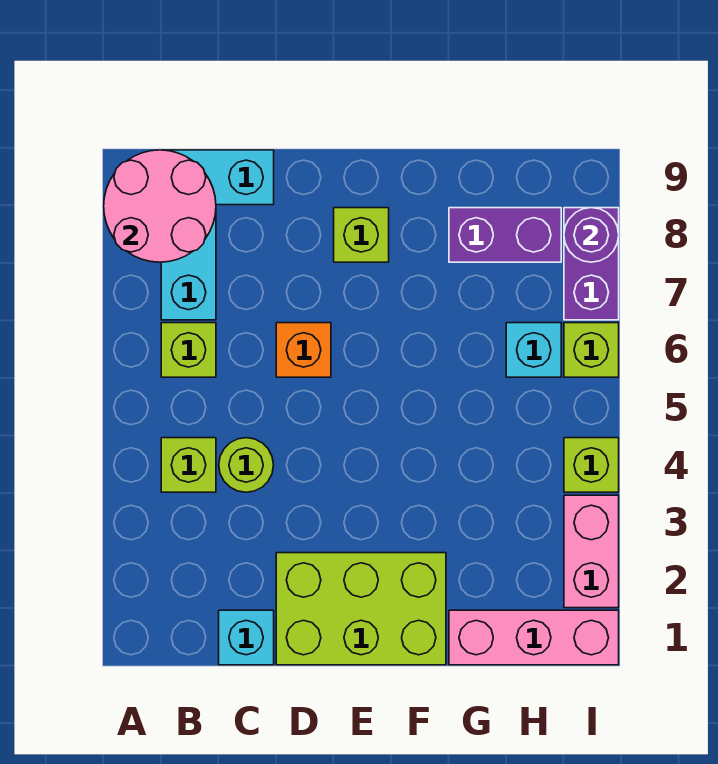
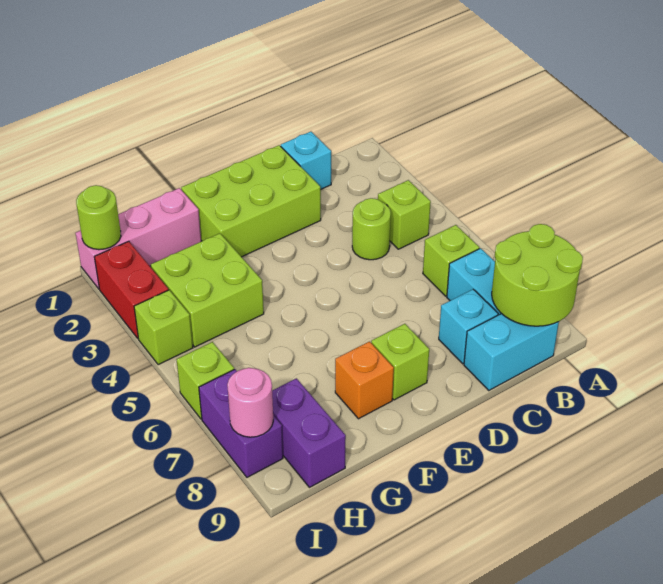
pink 2x2 round brick [104,150,216,262] -> lime 2x2 round brick [492,224,583,326]
orange 1x1 brick [276,323,331,377] -> orange 1x1 brick moved to [335,342,394,419]
none -> lime 2x2 brick [151,233,264,347]
purple 1x2 brick [449,208,561,262] -> purple 1x2 brick turned to [272,378,346,487]
cyan 1x1 brick [506,323,561,377] -> cyan 1x1 brick moved to [439,289,498,364]
none -> lime 1x1 round brick [76,185,121,250]
pink 1x2 brick [564,495,619,608] -> red 1x2 brick [94,241,168,338]
purple 1x1 round brick [564,208,619,262] -> pink 1x1 round brick [227,368,273,437]

